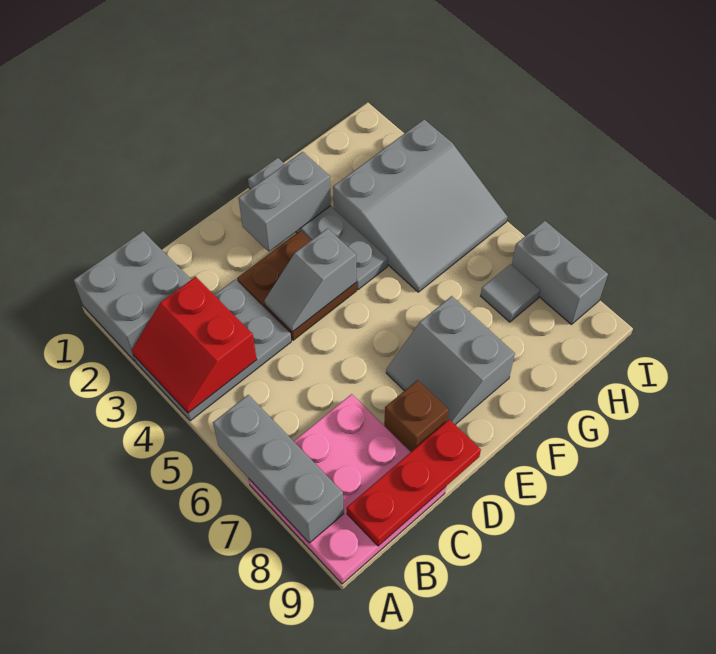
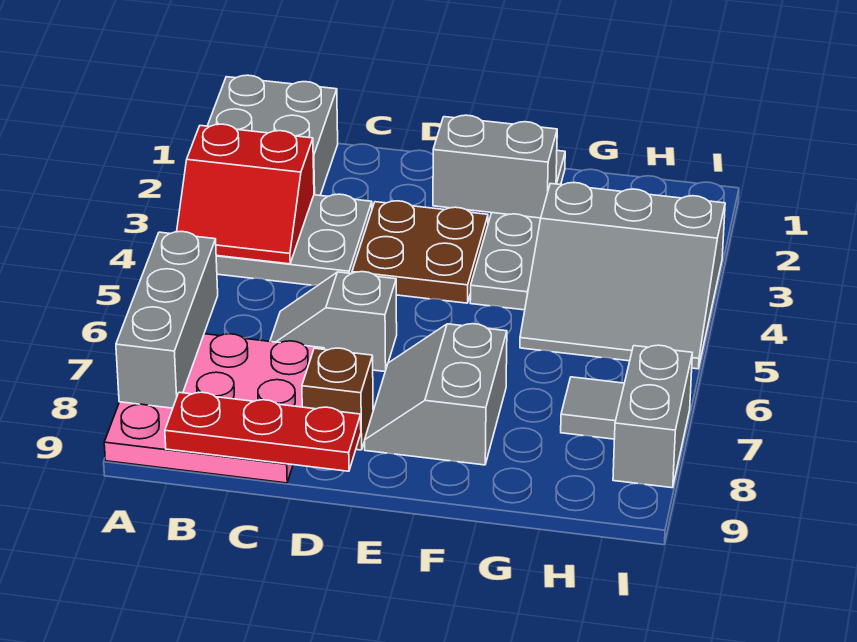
red 2x2 slope [132,277,257,413] -> red 2x2 slope turned to [177,124,314,264]
grey 1x2 slope [264,228,356,332] -> grey 1x2 slope moved to [270,272,397,372]

